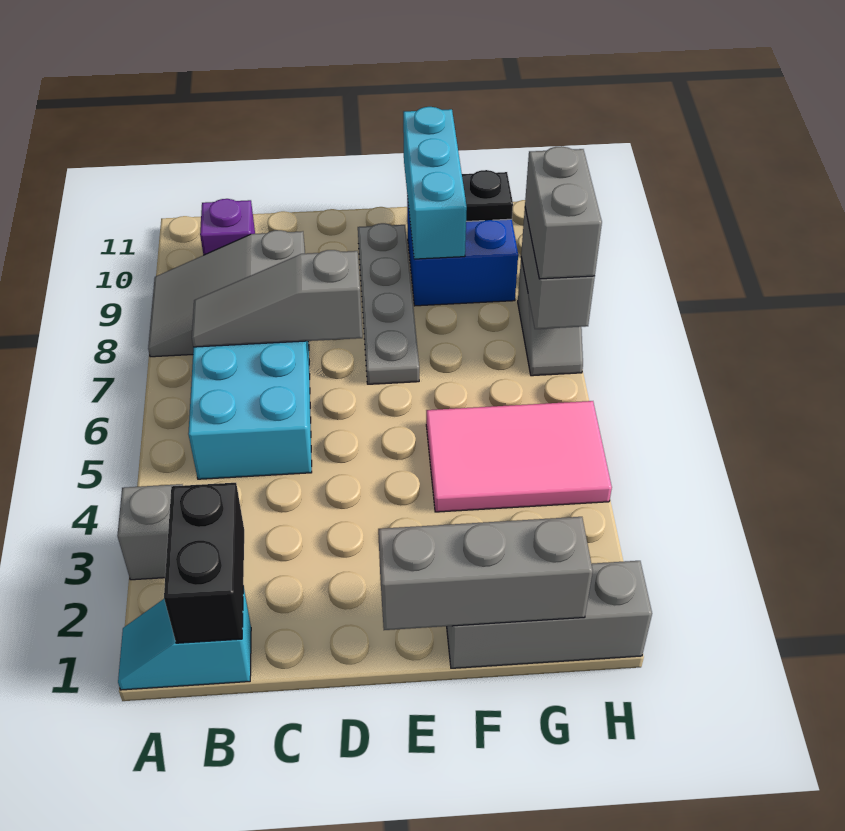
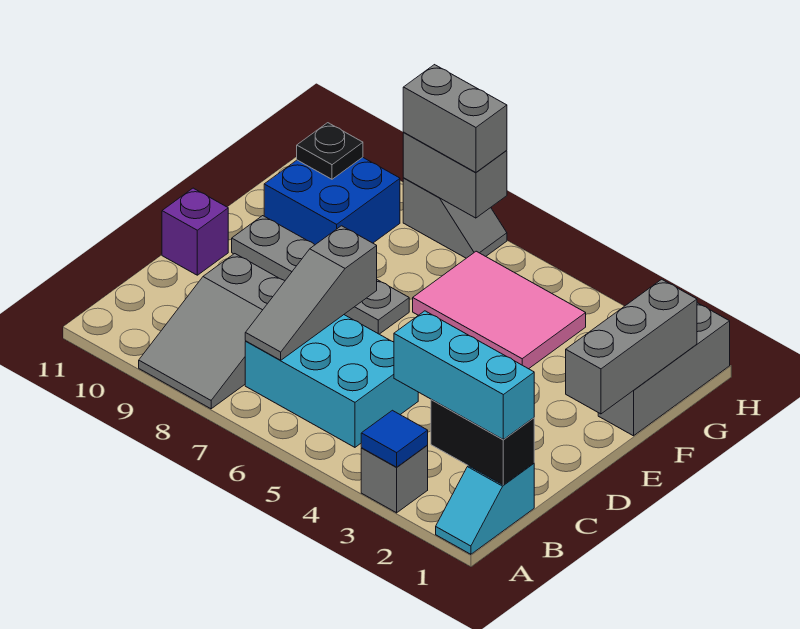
none -> blue 1x1 tile [361,410,428,467]
purple 1x1 brick [200,199,255,255] -> purple 1x1 brick moved to [162,188,228,275]
pink 2x3 tile [426,401,612,512] -> pink 2x3 tile turned to [413,251,586,369]
cyan 1x3 brick [403,107,467,259] -> cyan 1x3 brick moved to [394,311,534,439]

